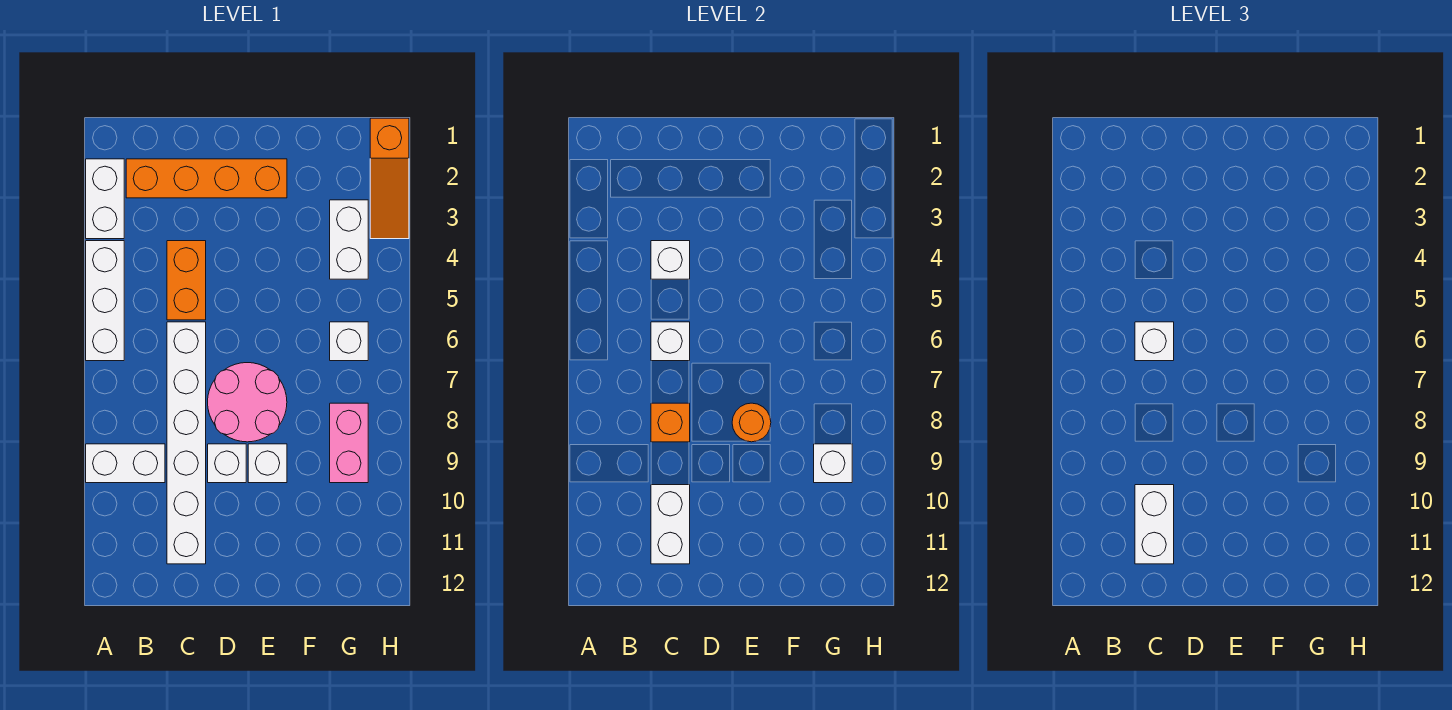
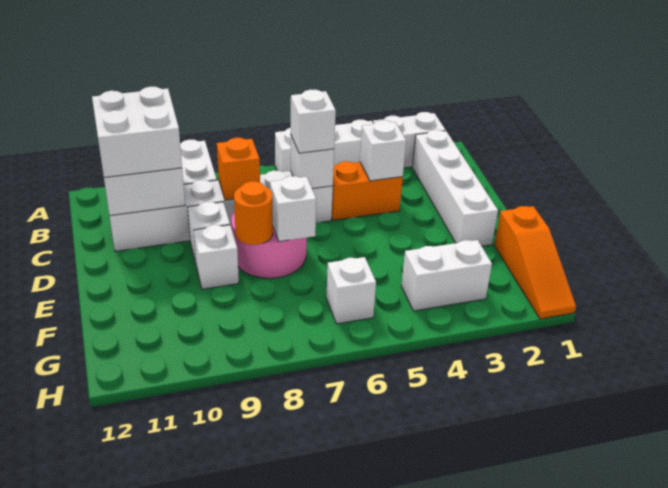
orange 1x4 brick [126,159,287,198] -> white 1x4 brick [412,130,498,246]
white 1x2 brick [1135,485,1174,564] -> white 2x2 brick [92,87,182,177]
pink 1x2 brick [330,403,368,483] -> none
white 1x1 brick [814,444,852,483] -> white 1x1 brick moved to [270,176,316,242]
orange 1x3 slope [370,118,409,239] -> orange 1x3 slope turned to [494,206,576,319]

